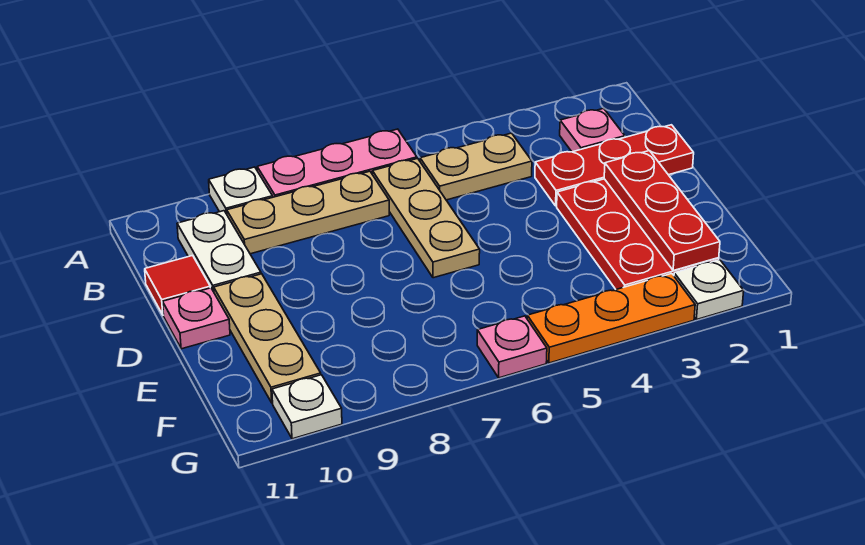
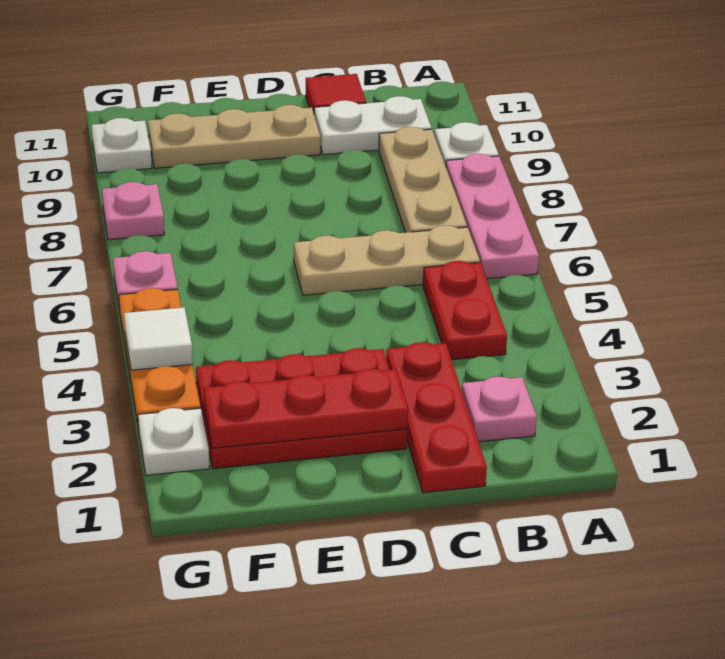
tan 1x2 plate [420,133,532,200] -> red 1x2 plate [423,261,507,360]
pink 1x1 plate [163,288,230,349] -> pink 1x1 plate moved to [102,182,164,240]
none -> white 1x1 tile [124,307,193,370]

